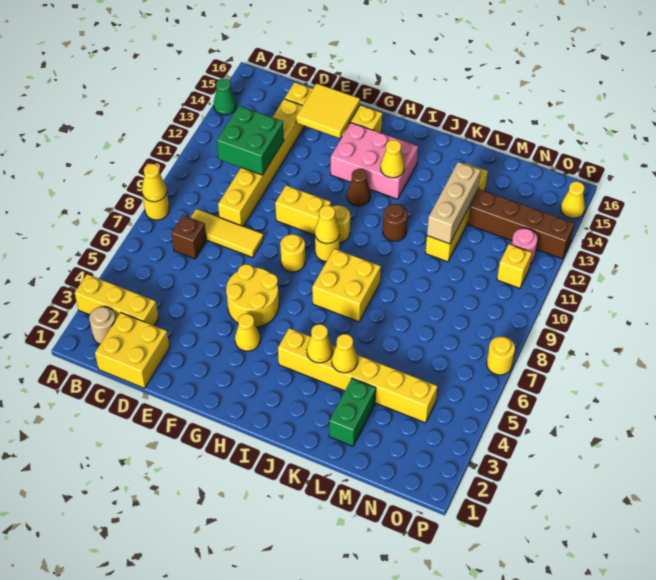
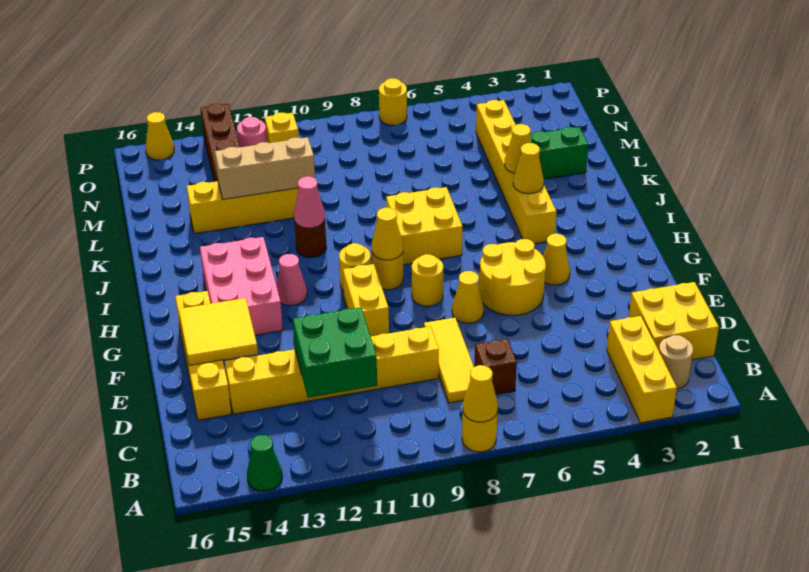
brown 1x1 cone [347,169,371,206] -> pink 1x1 cone [276,254,307,306]
yellow 1x1 cone [381,140,405,178] -> yellow 1x1 cone moved to [452,271,484,323]
none -> pink 1x1 cone [294,177,325,228]

